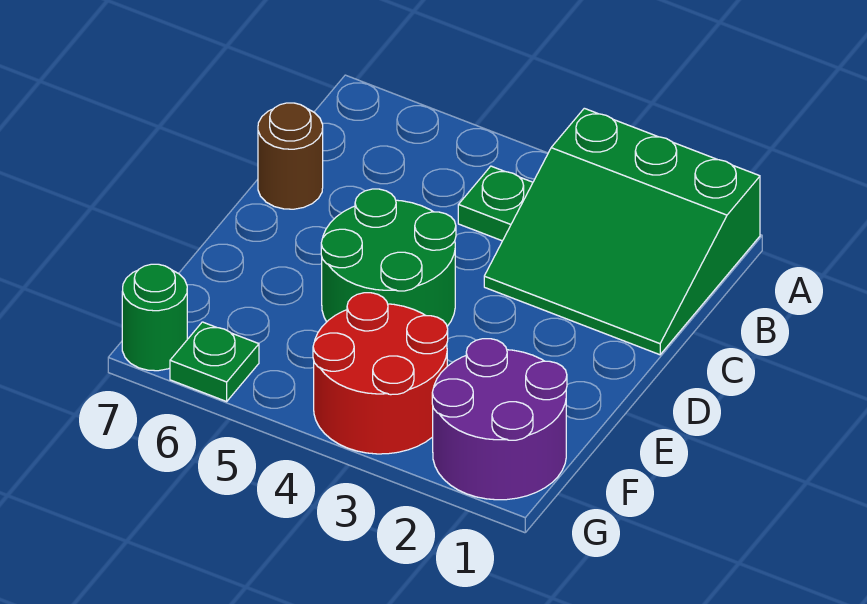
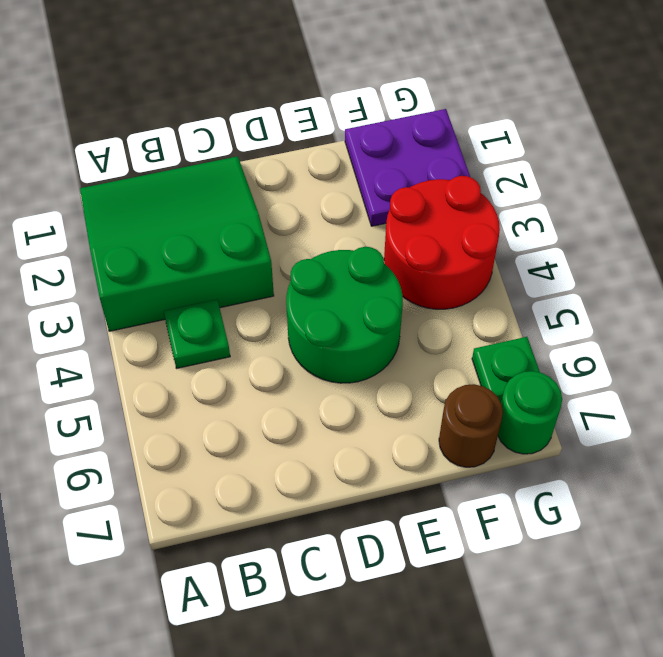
green 3x3 slope [484,108,760,355] -> green 3x3 slope turned to [80,156,274,331]
brown 1x1 round brick [258,103,323,209] -> brown 1x1 round brick moved to [439,384,503,467]
purple 2x2 round brick [432,339,567,500] -> purple 2x2 plate [345,109,470,226]

